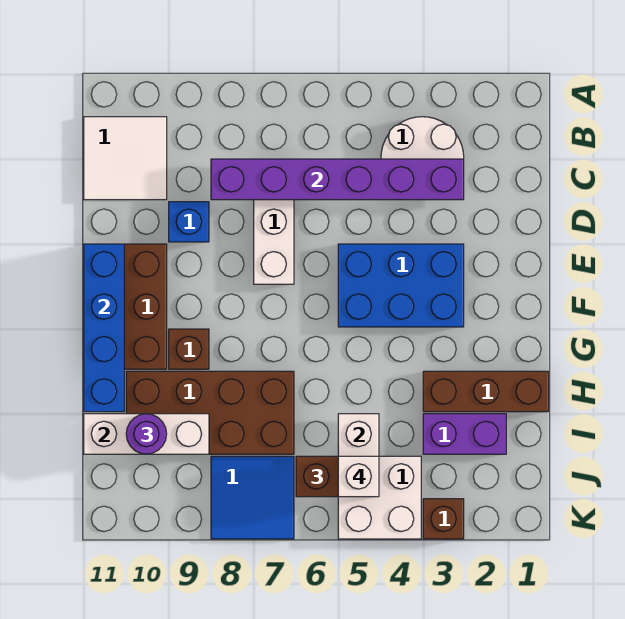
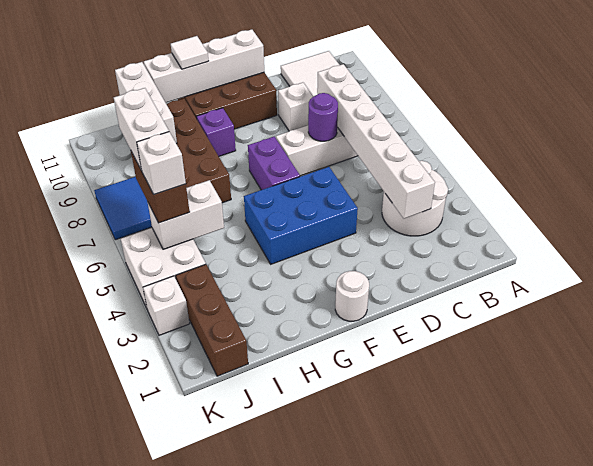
purple 1x6 brick [211,159,464,200] -> white 1x6 brick [317,64,435,219]
blue 1x1 brick [169,202,209,242] -> white 1x1 brick [278,83,314,131]
blue 2x3 brick [338,244,464,327] -> blue 2x3 brick turned to [244,167,358,264]
blue 1x4 brick [84,244,124,412] -> white 1x4 brick [144,29,264,103]
none -> white 1x1 round brick [335,271,369,321]
brown 1x1 brick [169,329,209,369] -> purple 1x1 brick [197,108,236,156]
none -> white 1x1 tile [171,36,208,69]
brown 1x3 brick [423,371,549,412] -> brown 1x3 brick moved to [176,264,248,376]
purple 1x2 brick [423,414,506,454] -> purple 1x2 brick moved to [248,137,300,190]
purple 1x1 round brick [126,414,167,454] -> purple 1x1 round brick moved to [308,93,338,141]
none -> white 1x2 brick [114,88,169,171]
brown 1x1 brick [423,499,464,539] -> white 1x1 brick [143,276,190,335]

